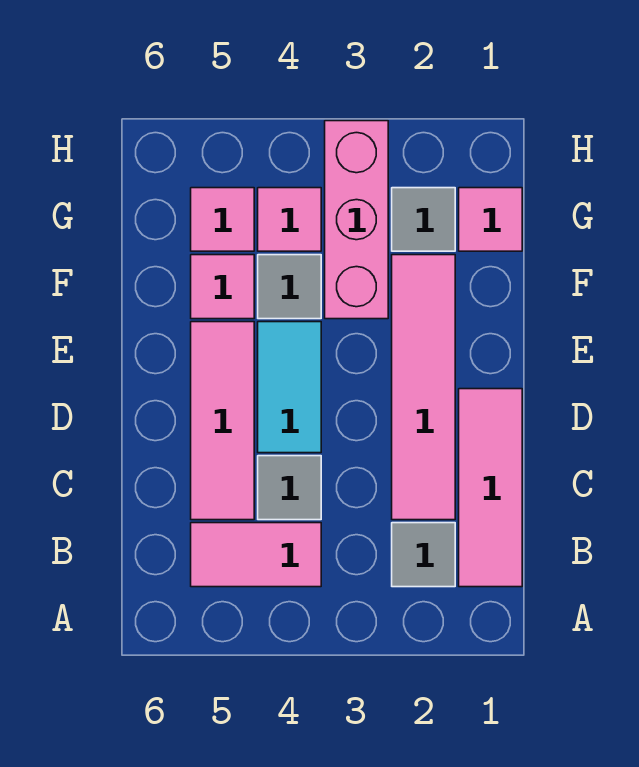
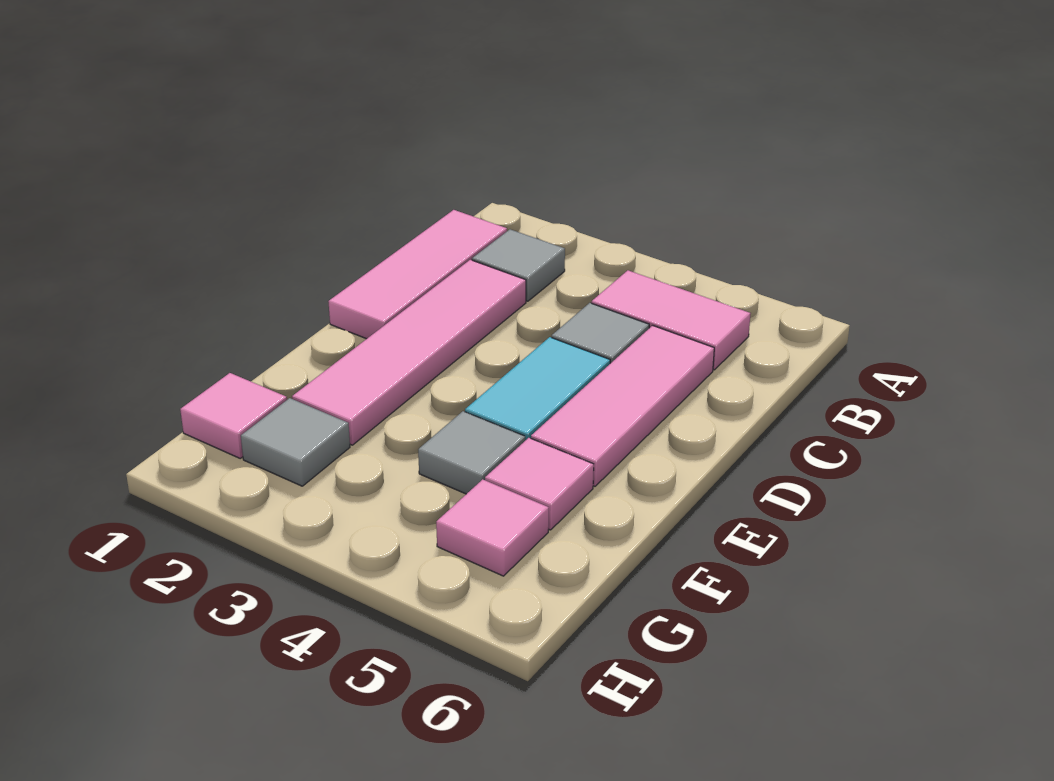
pink 1x3 brick [325,121,388,319] -> none
pink 1x1 tile [258,188,321,251] -> none

